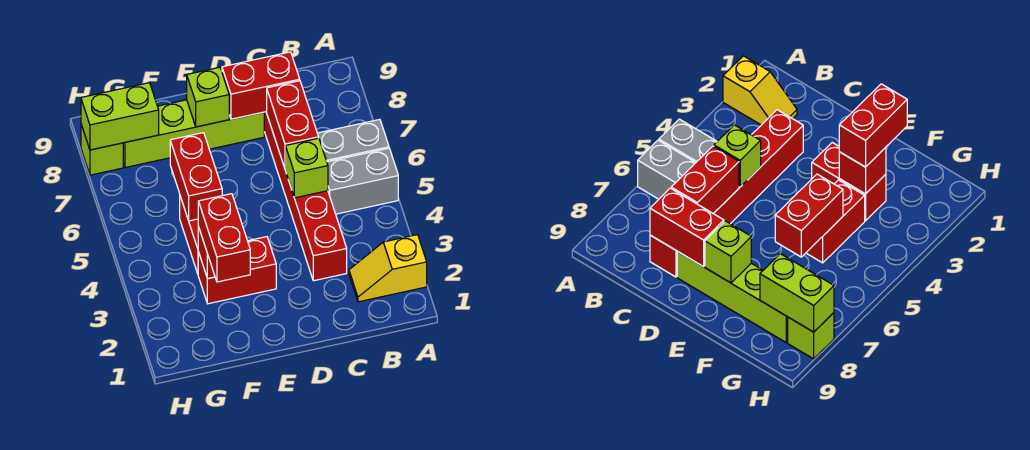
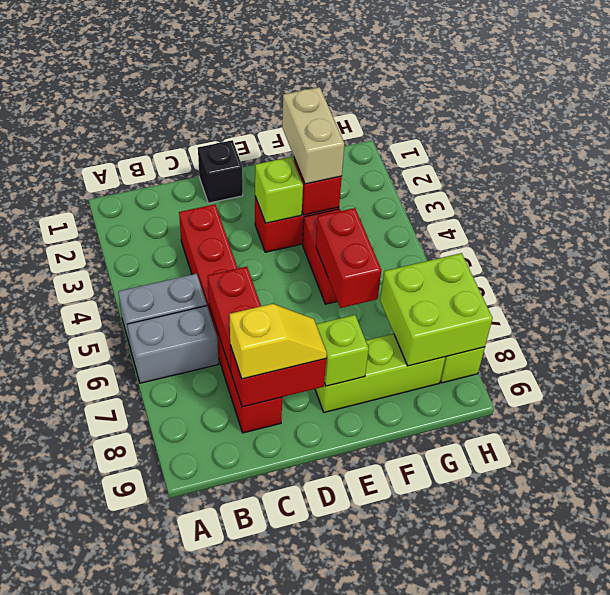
yellow 1x2 slope [349,235,427,302] -> yellow 1x2 slope moved to [229,304,327,379]
lime 1x1 brick [285,138,328,198] -> lime 1x1 brick moved to [255,157,303,223]
none -> black 1x1 brick [198,140,243,203]
lime 1x4 brick [123,100,264,168] -> lime 1x3 brick [315,334,445,413]
red 1x2 brick [198,194,250,282] -> tan 1x2 brick [282,87,344,184]
lime 1x2 brick [81,83,159,150] -> lime 2x2 brick [380,253,493,366]

